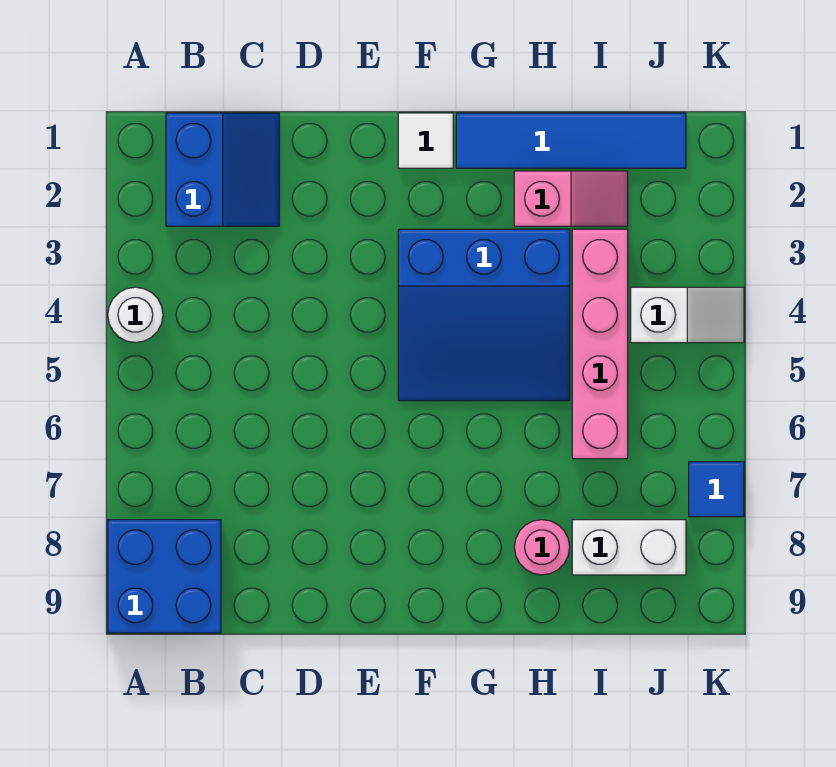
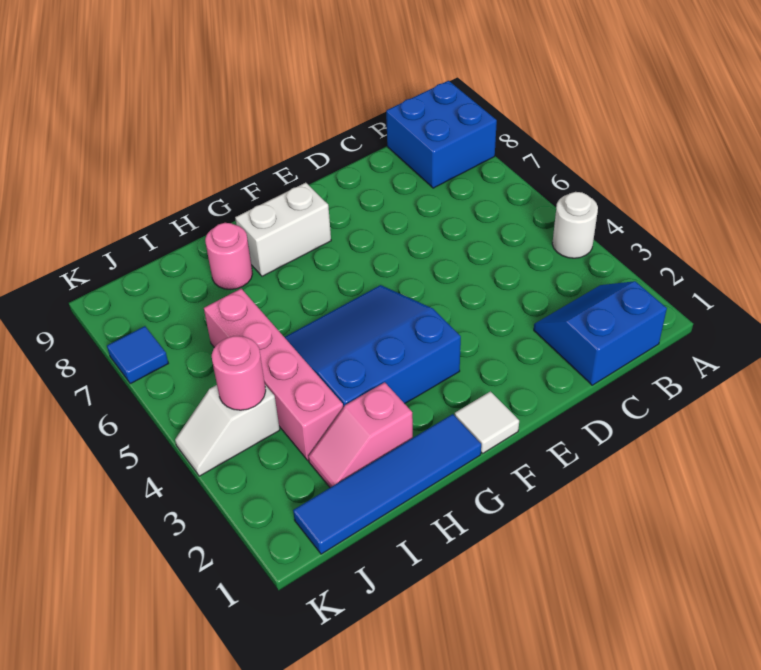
blue 2x2 slope [166,113,279,226] -> blue 2x2 slope turned to [534,281,667,385]
white 1x2 brick [572,520,686,575] -> white 1x2 brick moved to [235,183,331,276]
none -> pink 1x1 round brick [212,336,266,410]

